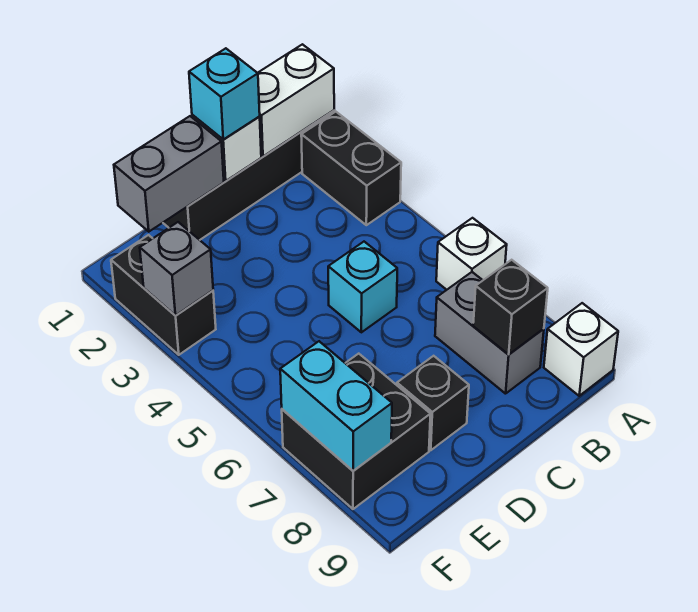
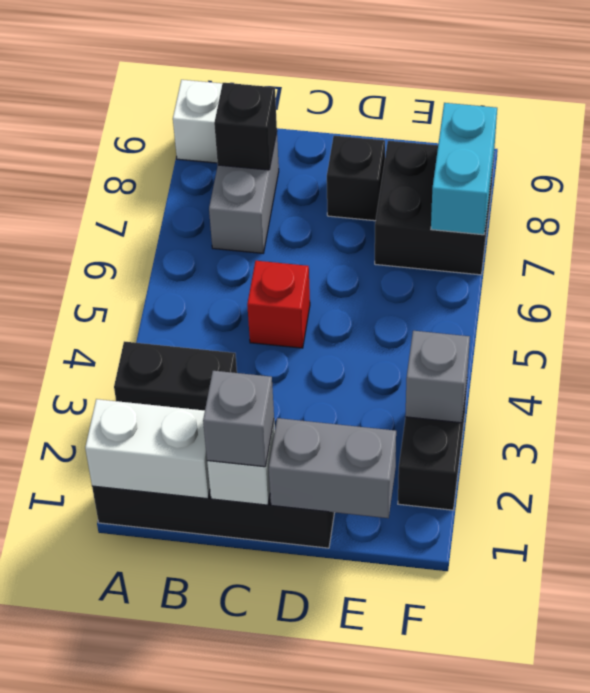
black 1x2 brick [301,112,401,225] -> black 1x2 brick turned to [114,341,237,410]
white 1x1 brick [436,218,507,290] -> none
cyan 1x1 brick [189,48,260,140] -> grey 1x1 brick [203,371,274,467]
cyan 1x1 brick [328,242,397,332] -> red 1x1 brick [247,261,310,348]

